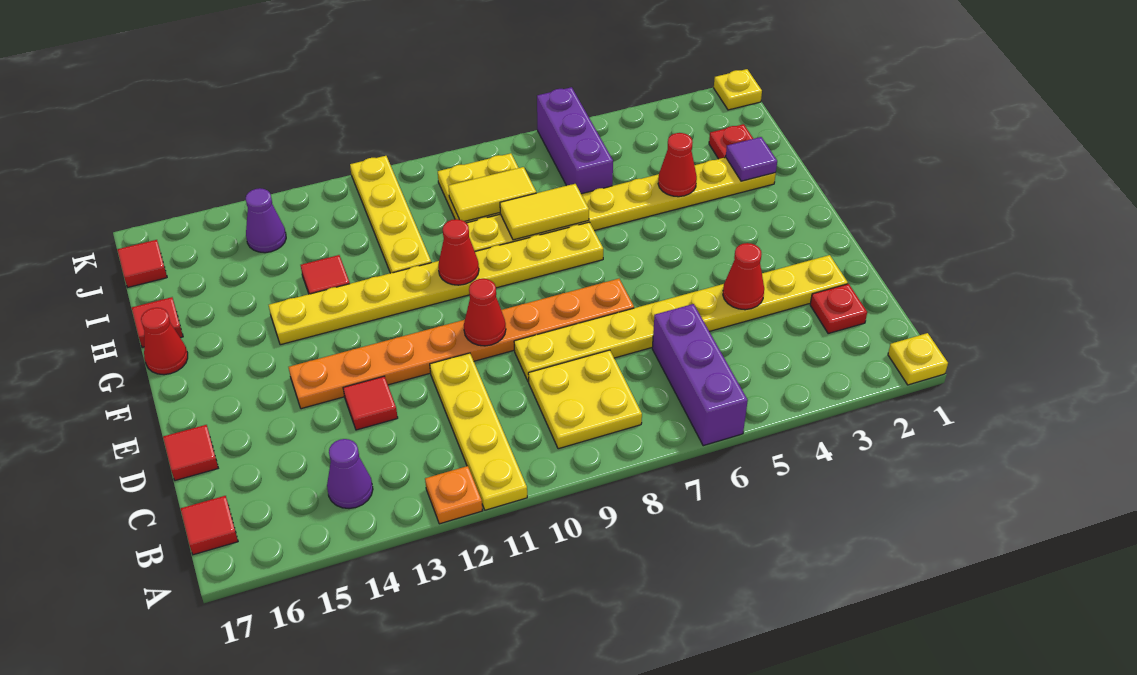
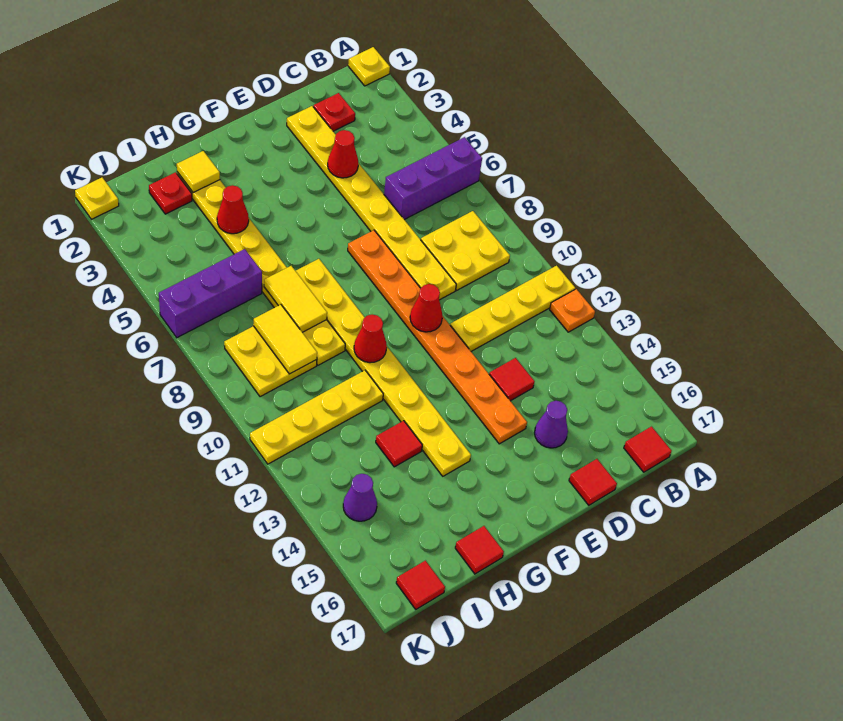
purple 1x1 cone [327,439,373,509] -> purple 1x1 cone moved to [535,401,568,448]
red 1x1 cone [141,308,188,375] -> none
purple 1x1 tile [726,137,777,181] -> yellow 1x1 tile [177,151,220,192]

